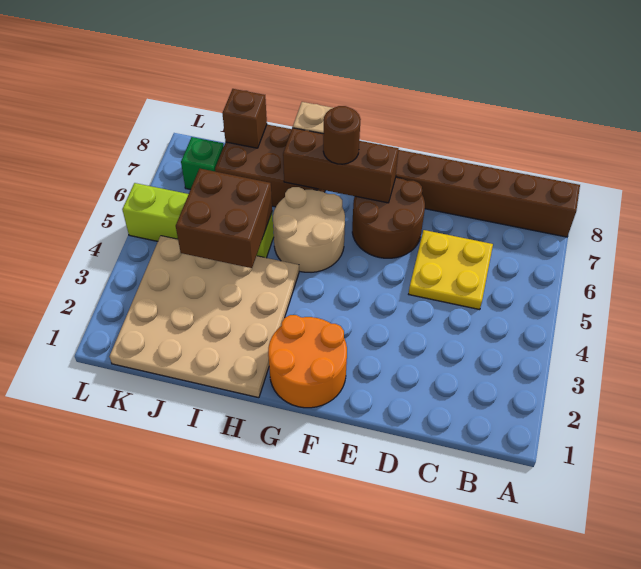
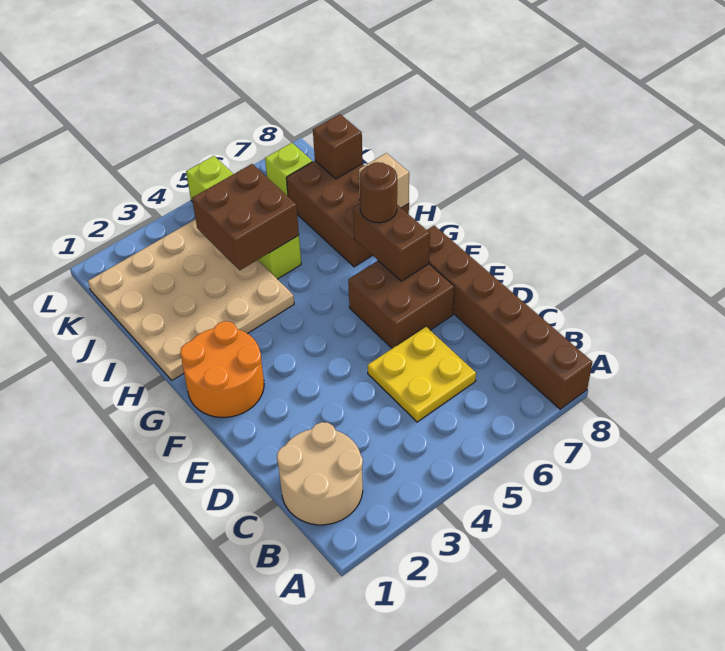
brown 2x2 round brick [352,177,425,258] -> brown 2x2 brick [348,261,454,348]
brown 1x3 brick [283,128,399,203] -> brown 1x2 brick [353,204,430,281]
tan 2x2 round brick [273,187,345,272] -> tan 2x2 round brick moved to [277,422,363,525]
green 1x1 brick [181,137,224,190] -> lime 1x1 brick [265,143,312,196]

